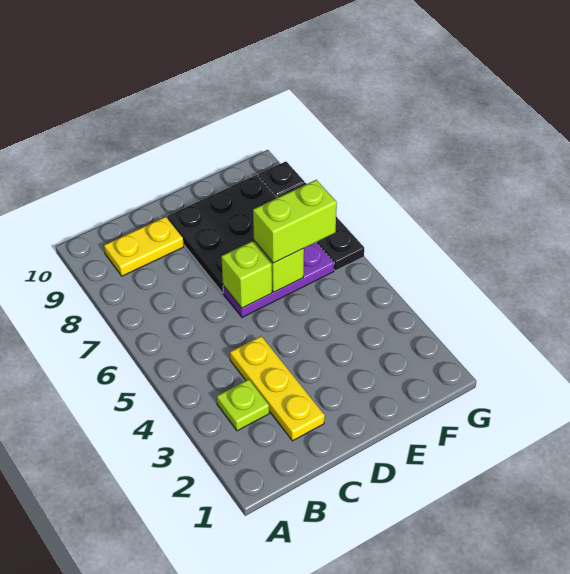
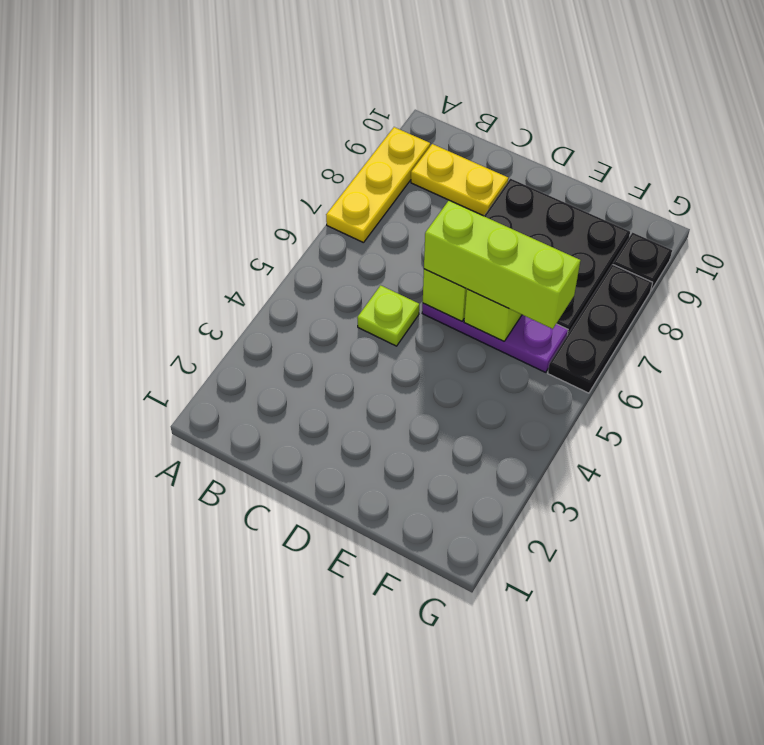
lime 1x1 plate [217,379,269,431] -> lime 1x1 plate moved to [357,285,419,346]
yellow 1x3 plate [230,336,325,441] -> yellow 1x3 plate moved to [326,127,430,243]
lime 1x2 brick [253,180,337,263] -> lime 1x3 brick [424,201,580,329]

